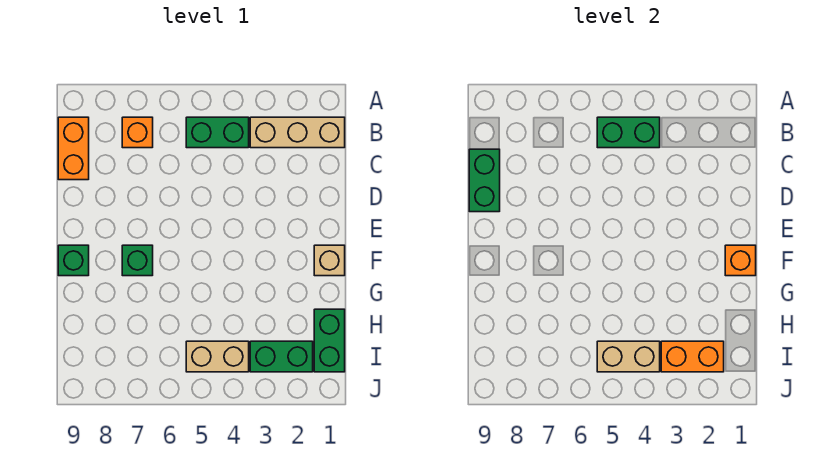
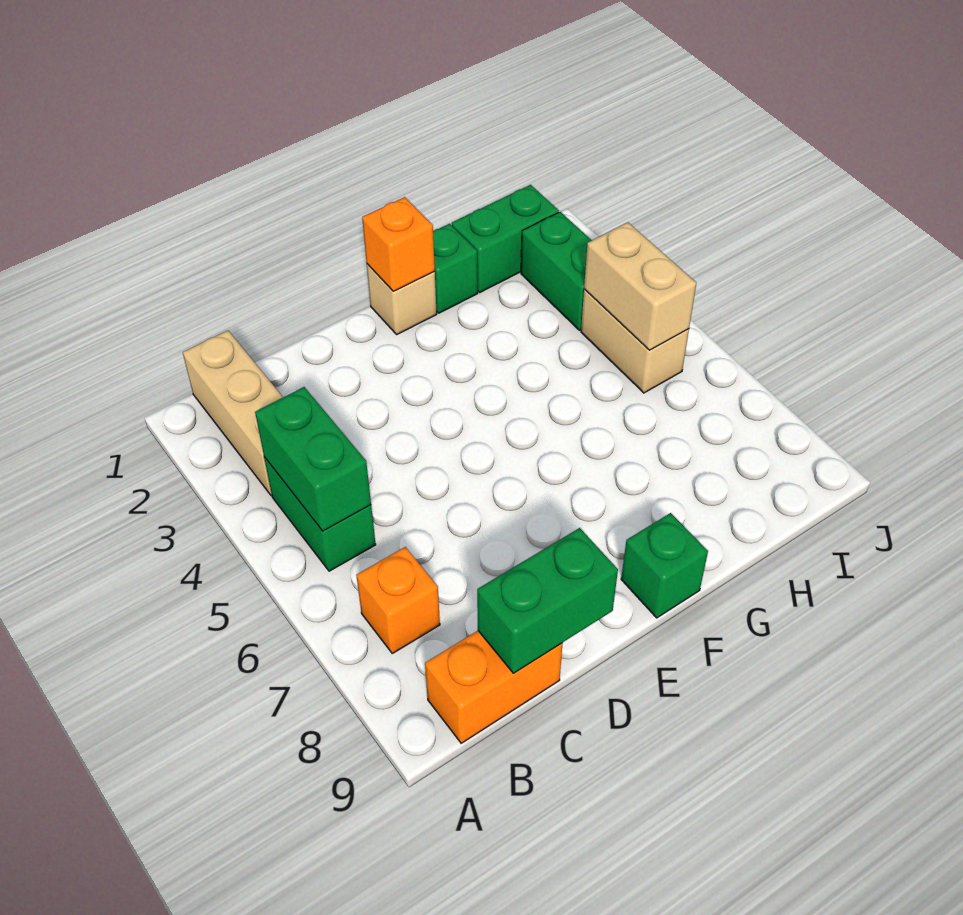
green 1x1 brick [122,245,153,276] -> green 1x1 brick moved to [433,224,478,313]
orange 1x2 brick [661,341,724,372] -> none

